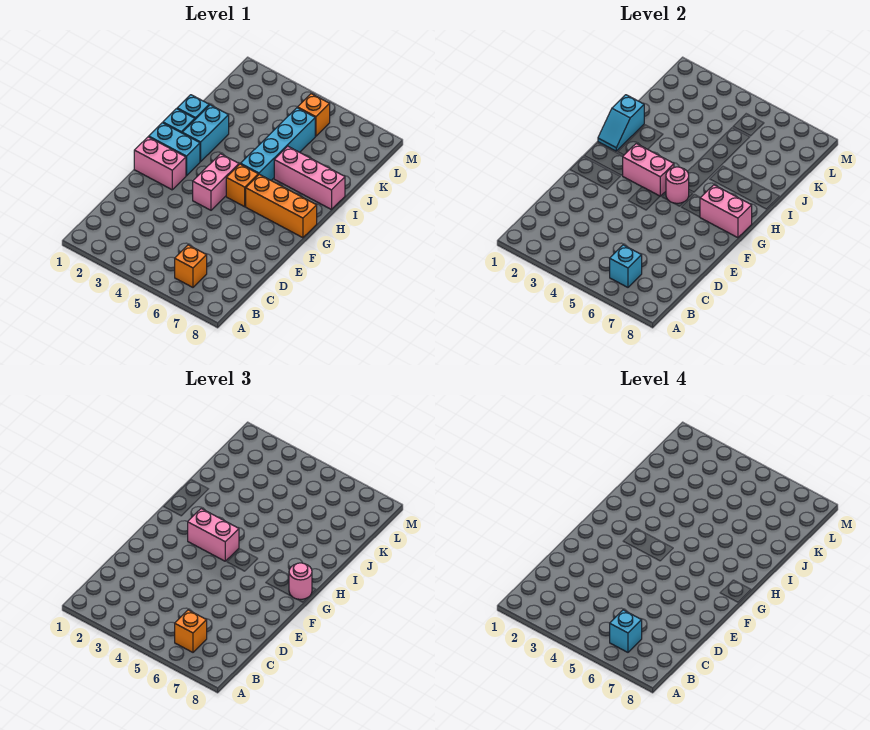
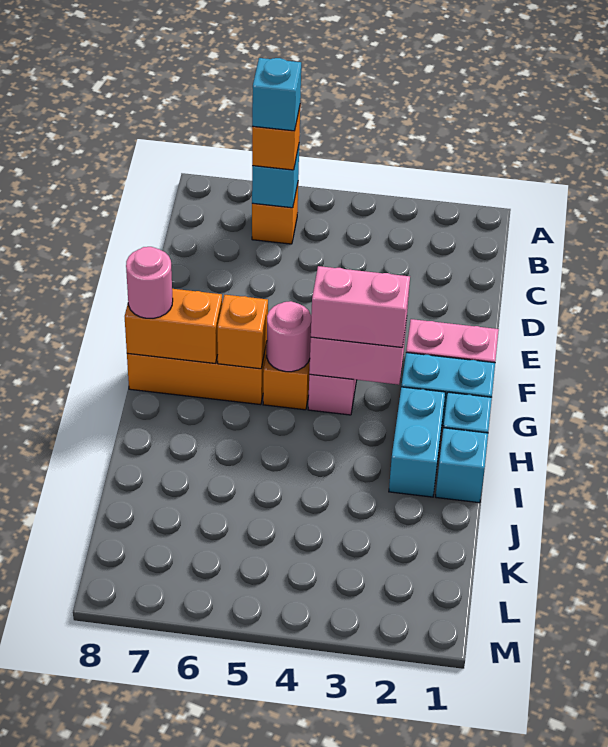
pink 1x2 brick [700,185,752,238] -> orange 1x2 brick [125,289,222,363]
cyan 1x2 slope [598,95,644,151] -> none
cyan 1x4 brick [241,108,315,180] -> none
pink 1x3 brick [274,146,345,210] -> none
orange 1x1 brick [298,94,330,136] -> orange 1x1 brick moved to [217,295,268,369]

